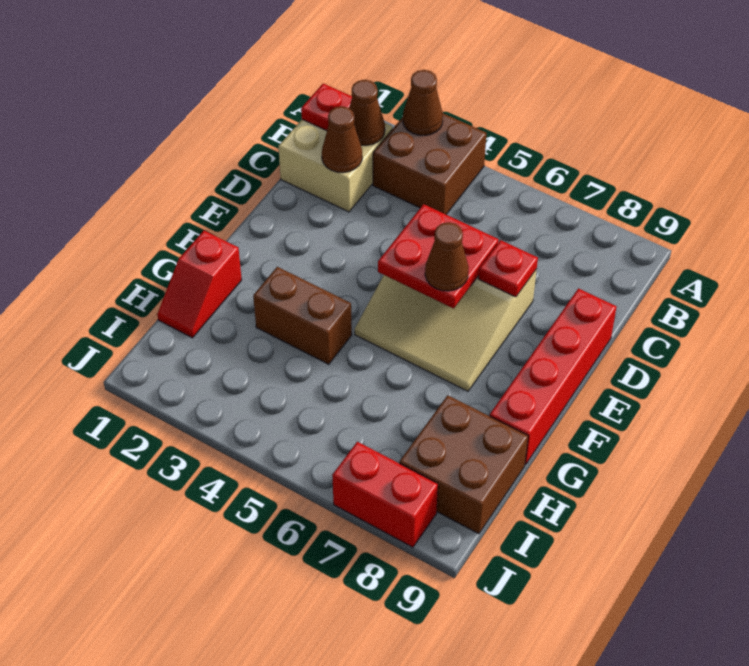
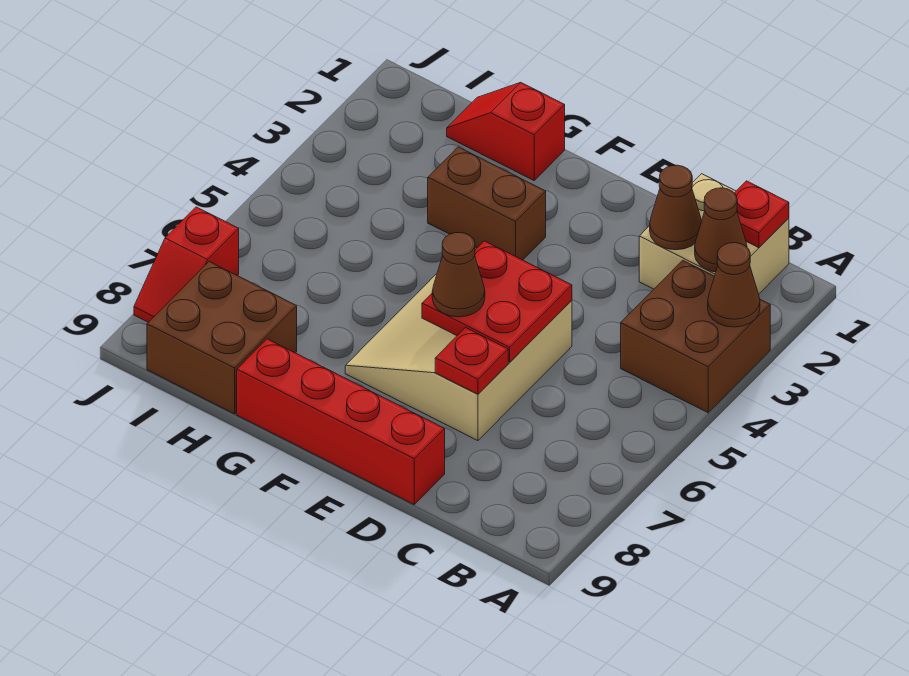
brown 1x2 brick [253,267,352,364] -> brown 1x2 brick turned to [428,147,546,260]
red 1x2 brick [332,442,438,547] -> red 1x2 slope [134,207,239,322]

